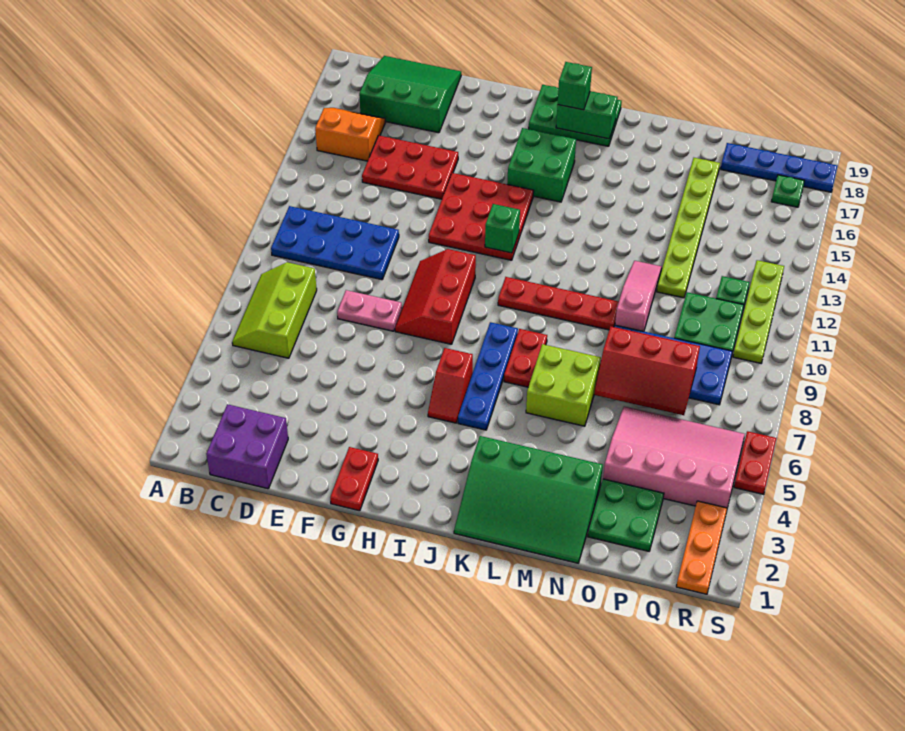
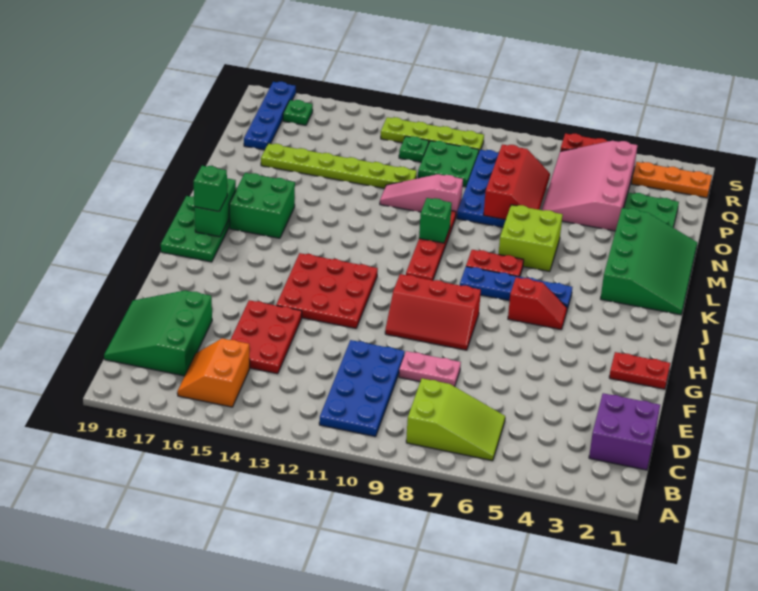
lime 2x3 slope [232,262,317,358] -> lime 2x3 slope turned to [406,378,505,461]
pink 1x2 plate [337,290,402,331] -> pink 1x2 plate turned to [399,351,461,386]
green 1x1 brick [485,204,520,253] -> green 1x1 brick moved to [419,198,452,243]
green 2x2 brick [507,128,576,202] -> green 2x2 brick moved to [229,173,295,238]

